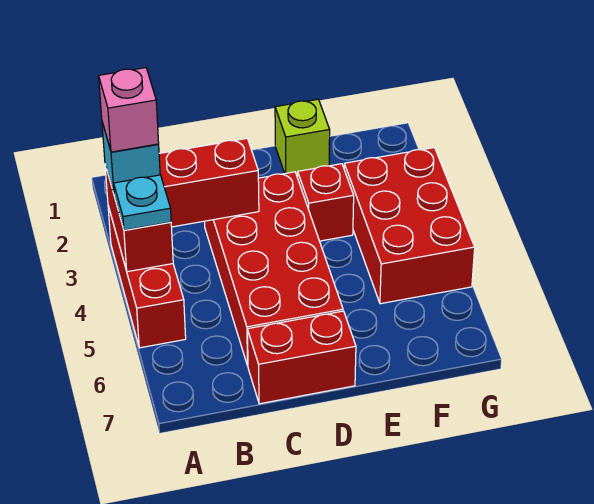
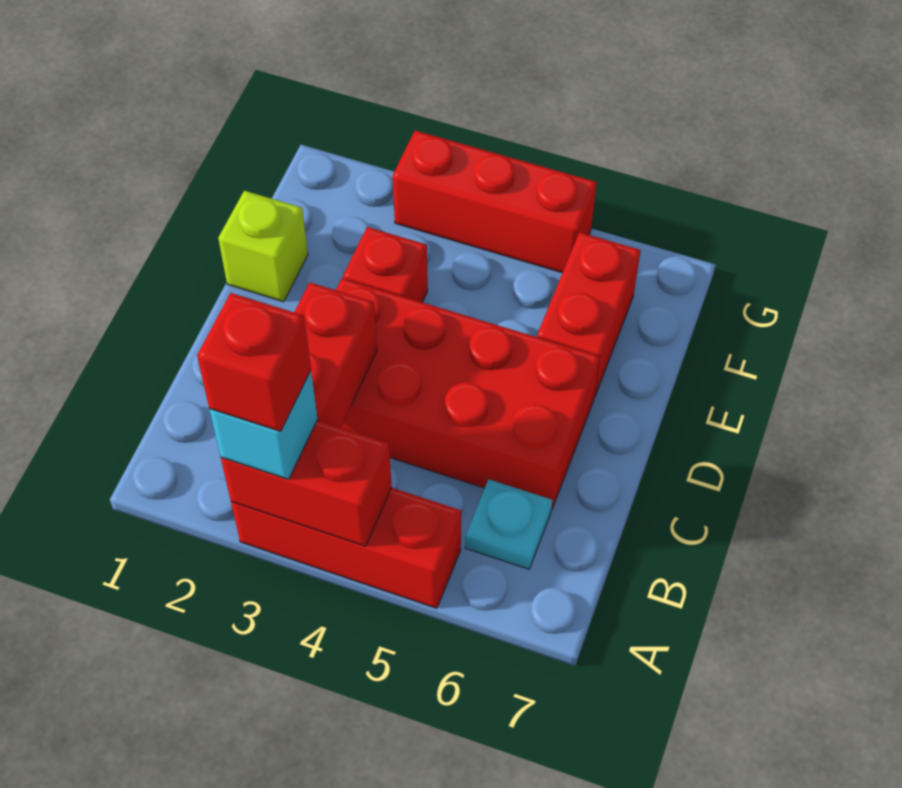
pink 1x1 brick [99,68,159,152] -> red 1x1 brick [197,293,311,431]
cyan 1x1 plate [114,175,171,230] -> cyan 1x1 plate moved to [465,479,552,569]
red 1x2 brick [247,311,356,404] -> red 1x2 brick moved to [537,232,641,398]
red 2x3 brick [344,148,475,304] -> red 1x3 brick [393,131,597,273]

